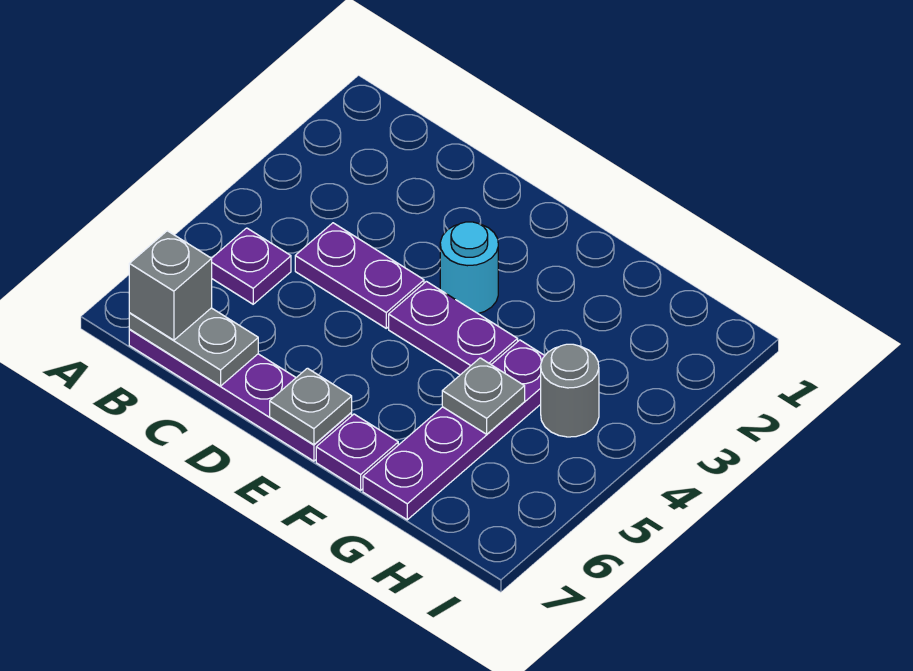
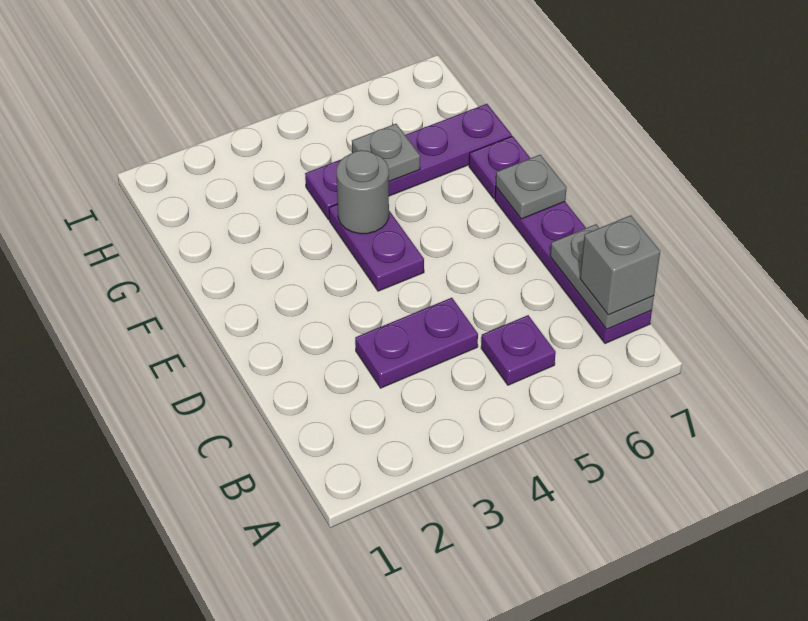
purple 1x2 plate [295,223,424,328] -> purple 1x2 plate turned to [355,298,478,388]
cyan 1x1 round brick [440,222,498,313] -> none
grey 1x1 round brick [541,344,599,437] -> grey 1x1 round brick moved to [337,150,389,234]

